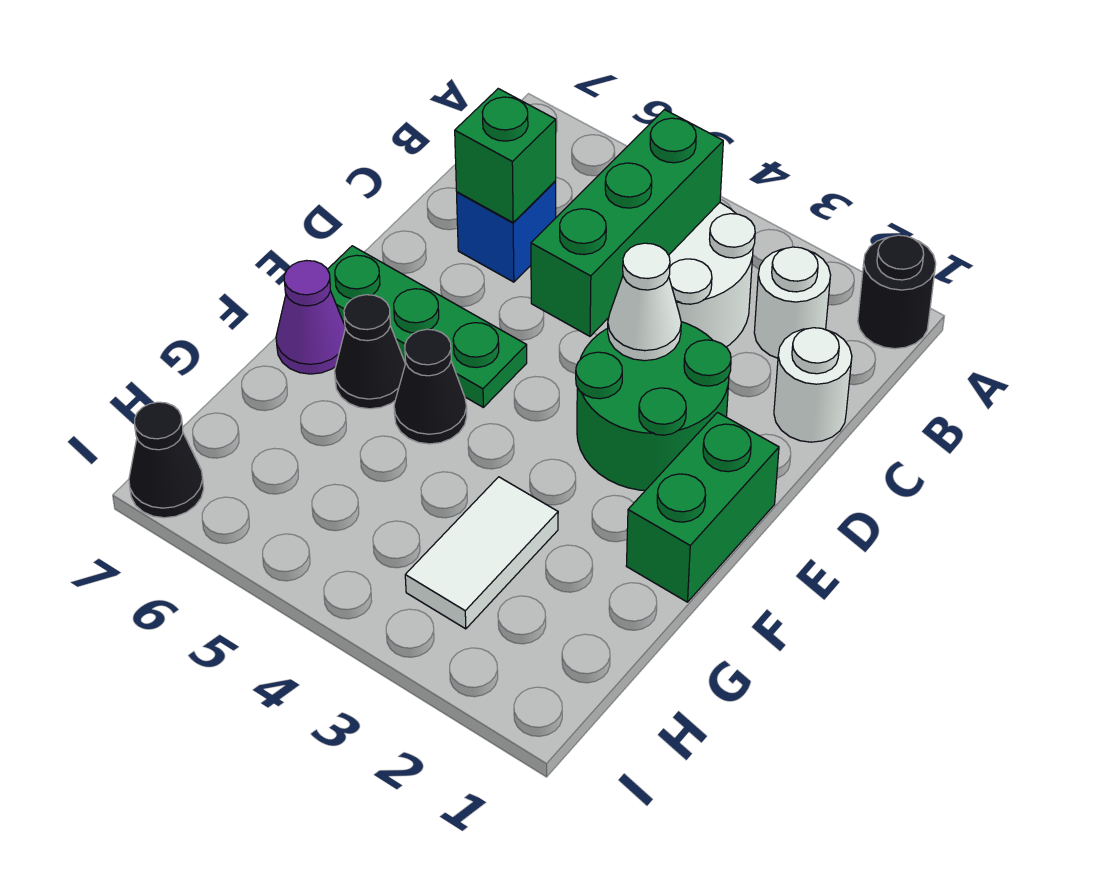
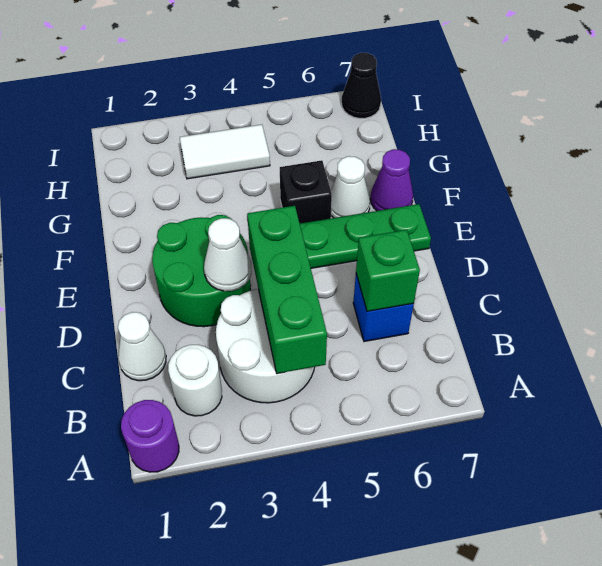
black 1x1 round brick [858,235,936,349] -> purple 1x1 round brick [121,400,179,472]
white 1x1 round brick [774,328,852,442] -> white 1x1 cone [118,312,166,381]
green 1x2 brick [626,413,779,602] -> none
black 1x1 cone [394,329,467,444] -> black 1x1 brick [280,160,332,223]
black 1x1 cone [335,295,405,409] -> white 1x1 cone [331,156,370,218]
white 1x2 tile [405,477,558,629] -> white 1x2 tile turned to [180,125,270,179]

